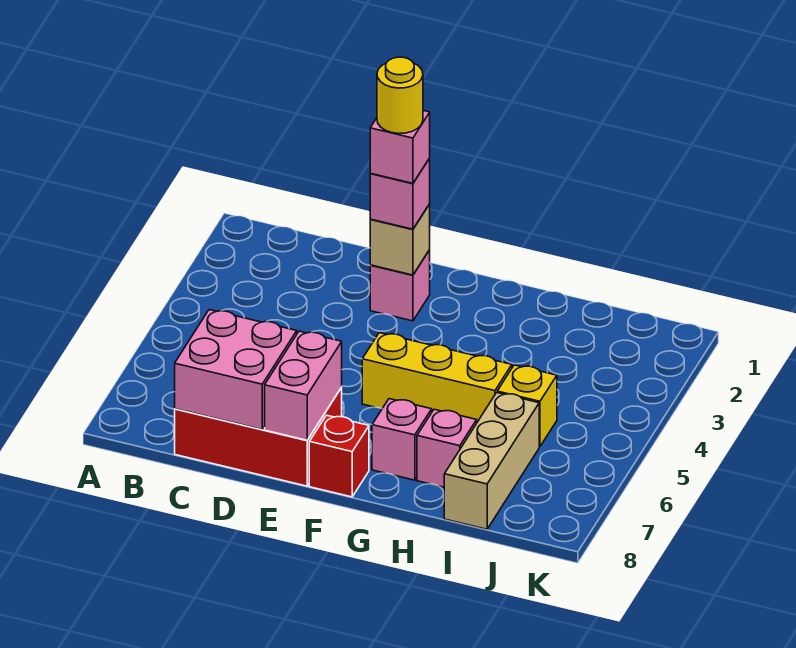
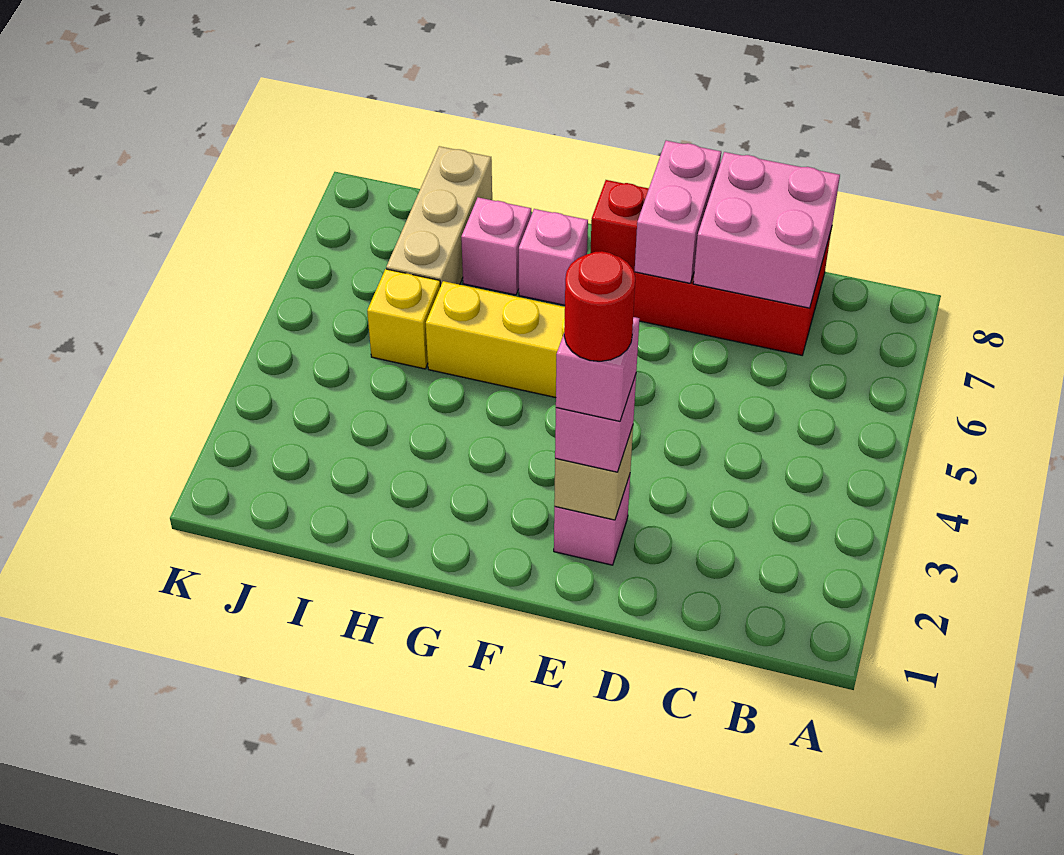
yellow 1x1 round brick [377,57,423,134] -> red 1x1 round brick [564,251,635,361]

